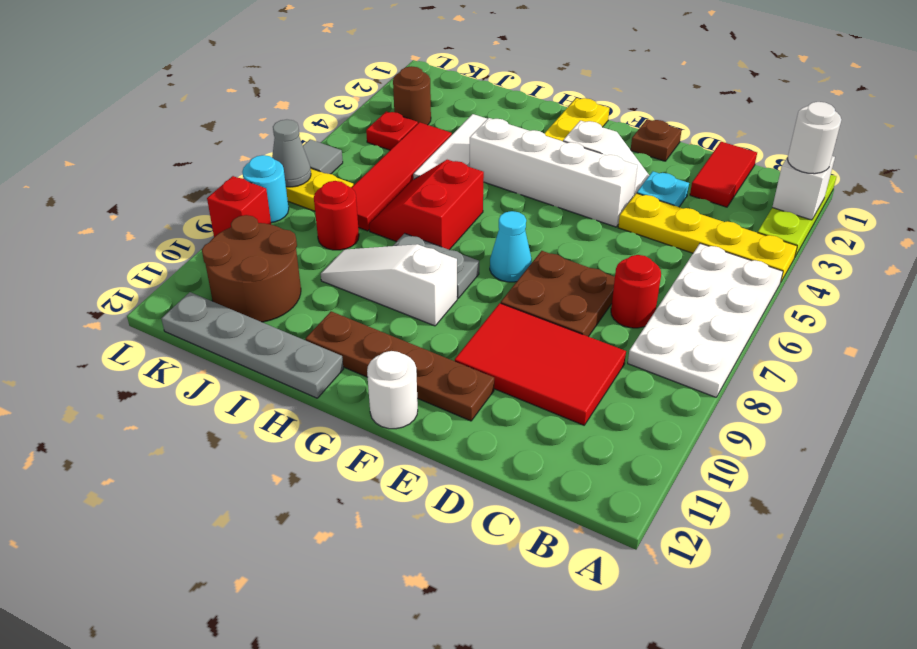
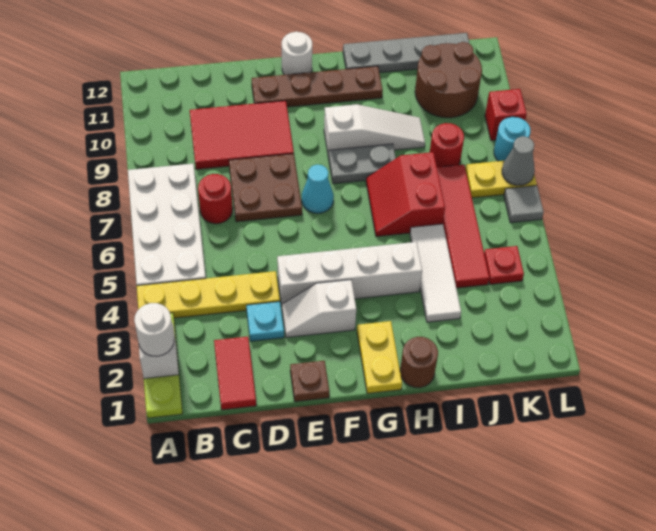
red 2x2 slope [369,160,484,250] -> red 2x2 slope turned to [366,152,445,236]
brown 1x1 round brick [393,66,431,125] -> brown 1x1 round brick moved to [400,337,438,388]

